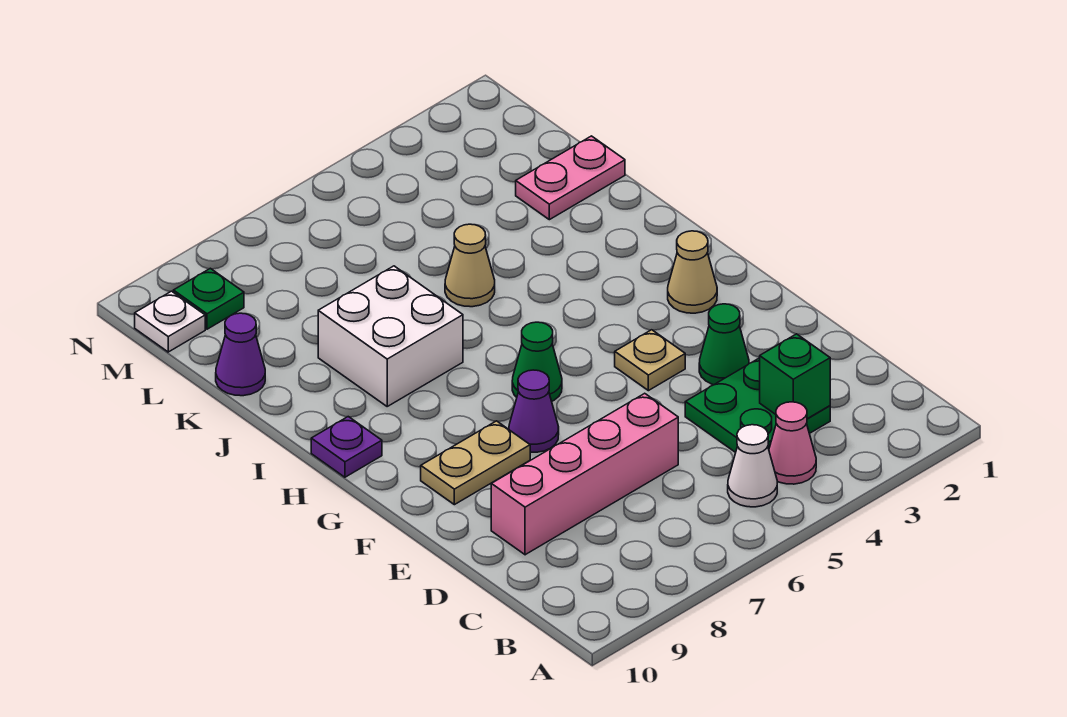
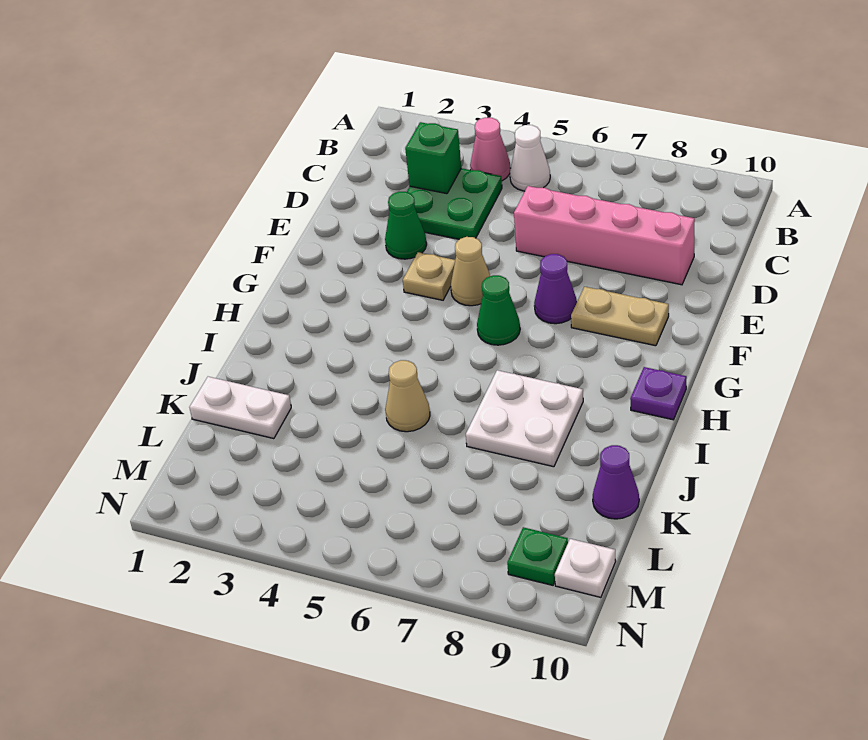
tan 1x1 cone [668,231,717,313] -> tan 1x1 cone moved to [451,237,490,306]
white 2x2 brick [318,266,463,406] -> white 2x2 plate [466,370,583,467]
pink 1x2 plate [516,136,625,220] -> white 1x2 plate [189,377,291,439]

